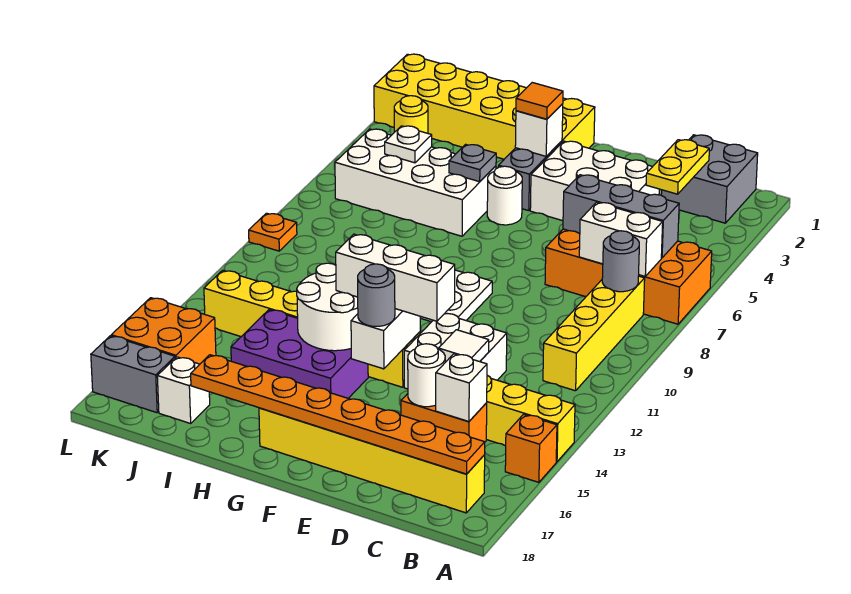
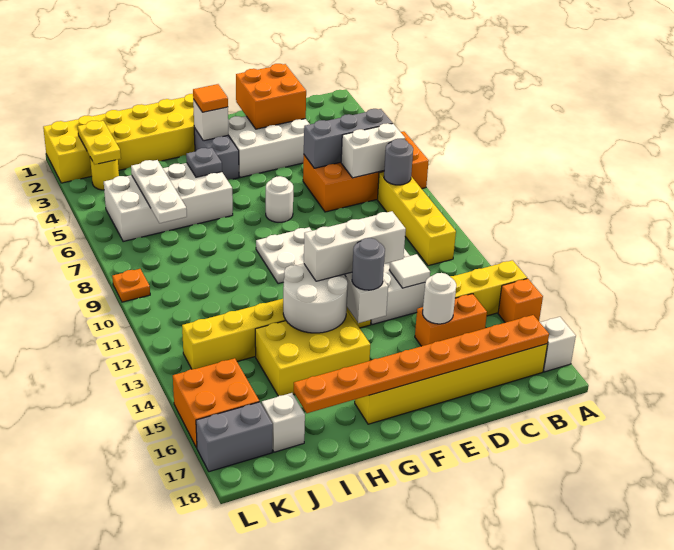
grey 2x2 brick [661,135,758,223] -> none
yellow 1x2 plate [646,140,709,194] -> yellow 1x2 plate moved to [78,121,121,164]
white 1x1 brick [436,354,487,421] -> white 1x1 brick moved to [540,317,576,372]
none -> orange 2x2 brick [236,64,306,129]
white 1x1 round brick [487,166,522,225] -> white 1x1 round brick moved to [266,176,293,222]
purple 2x3 brick [231,310,368,398] -> yellow 2x3 brick [255,310,370,396]
white 1x1 plate [385,126,432,163] -> white 1x3 plate [131,160,187,223]

